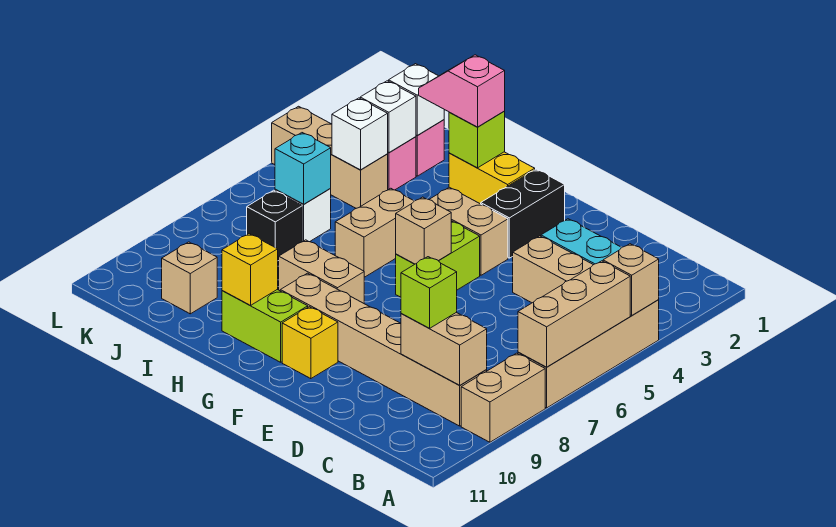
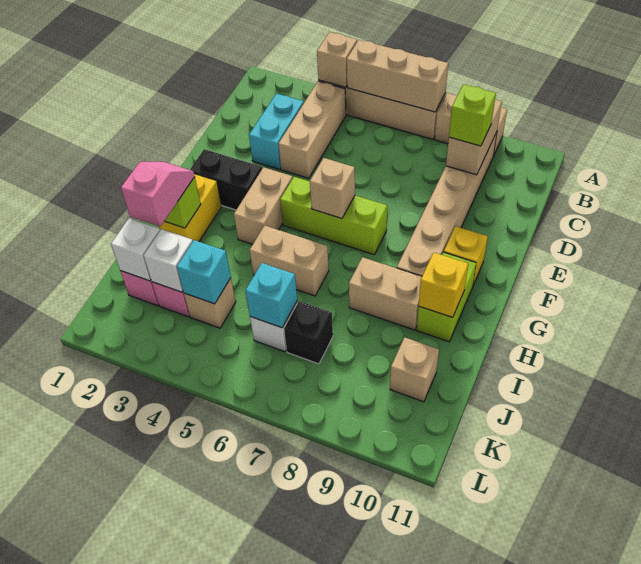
lime 1x2 brick [396,221,480,297] -> lime 1x3 brick [280,177,387,255]
tan 1x2 brick [279,240,364,303] -> tan 1x2 brick turned to [349,257,422,330]
pink 1x2 slope [419,55,505,127] -> pink 1x2 slope turned to [121,162,195,227]
tan 1x3 brick [272,106,388,208] -> tan 1x1 brick [184,278,236,328]
white 1x1 brick [332,98,388,170] -> cyan 1x1 brick [177,240,231,304]

